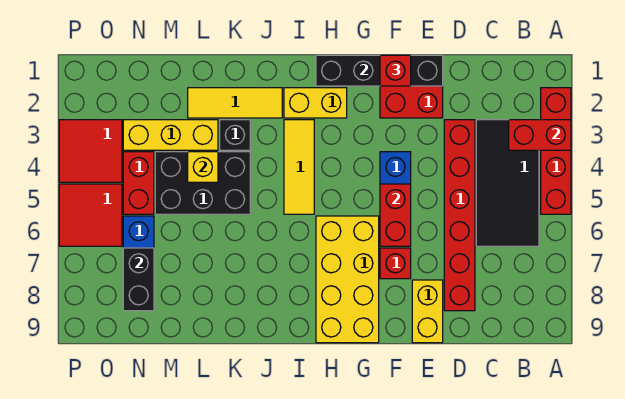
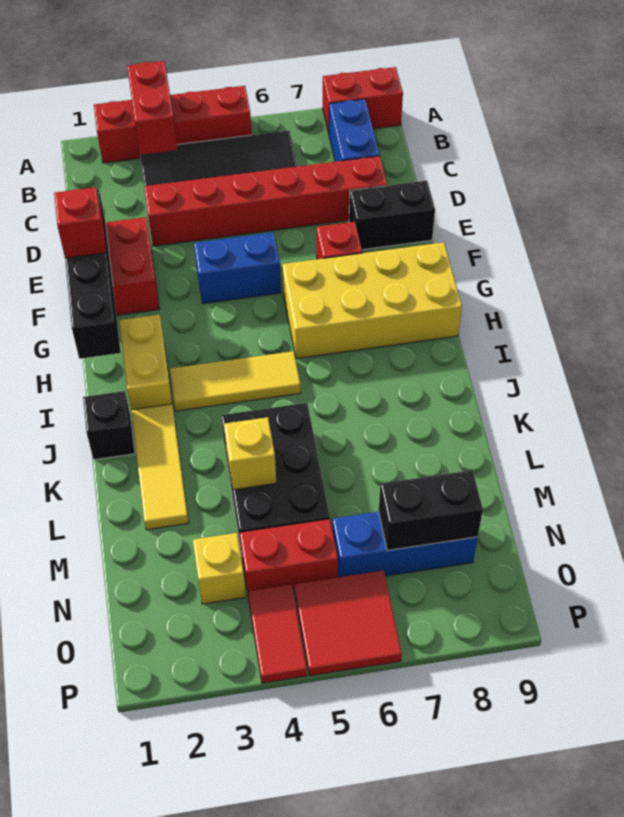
none -> blue 1x2 brick [329,99,380,162]
yellow 1x2 brick [412,280,443,343] -> black 1x2 brick [349,181,435,250]
red 1x2 brick [380,184,411,246] -> red 1x2 brick moved to [323,67,403,133]
black 1x1 brick [220,120,250,150] -> black 1x1 brick moved to [83,391,135,460]
yellow 1x3 brick [123,120,218,150] -> yellow 1x1 brick [193,533,246,604]
red 2x2 tile [59,120,122,182] -> red 1x2 tile [248,585,307,683]

